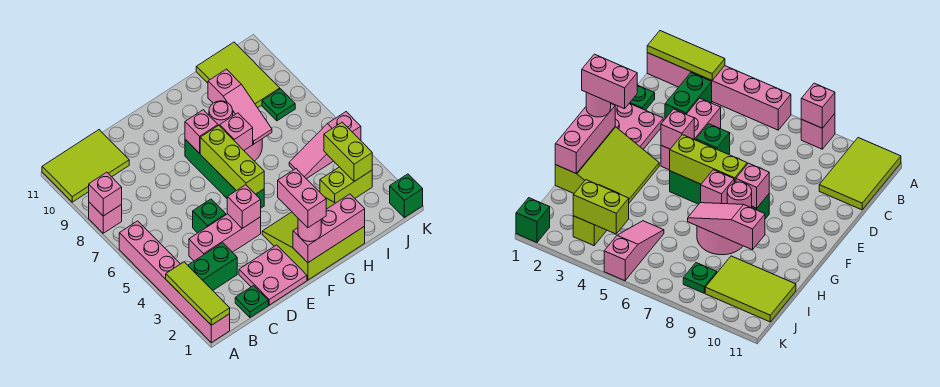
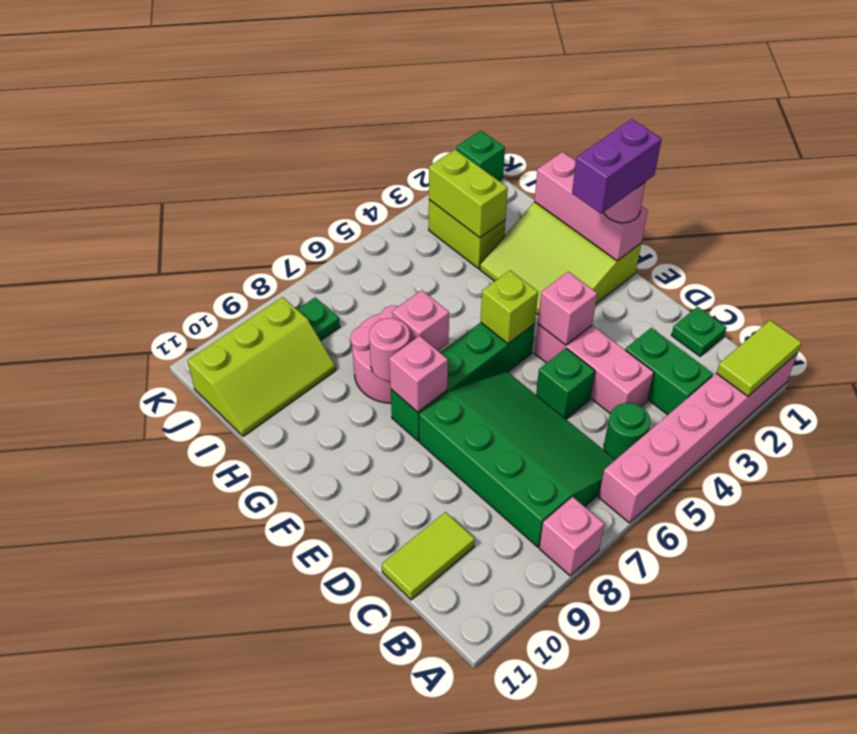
lime 1x3 tile [166,262,230,325] -> lime 1x2 tile [716,320,802,396]
pink 1x1 brick [89,172,122,216] -> none
lime 2x3 tile [42,130,129,202] -> lime 1x2 tile [382,512,475,600]
none -> green 1x1 round brick [604,403,650,460]
none -> green 3x4 slope [419,371,615,547]
pink 2x2 plate [239,245,307,305] -> none
pink 1x2 brick [278,169,326,228] -> purple 1x2 brick [572,119,662,214]
lime 1x3 brick [200,125,264,194] -> lime 1x1 brick [481,271,538,344]
pink 1x3 slope [208,69,272,144] -> none
pink 1x3 slope [289,112,361,179] -> none
lime 2x3 tile [196,42,280,108] -> lime 2x3 slope [188,297,336,436]
lime 1x2 brick [324,122,372,181] -> lime 1x2 brick turned to [429,150,508,238]

